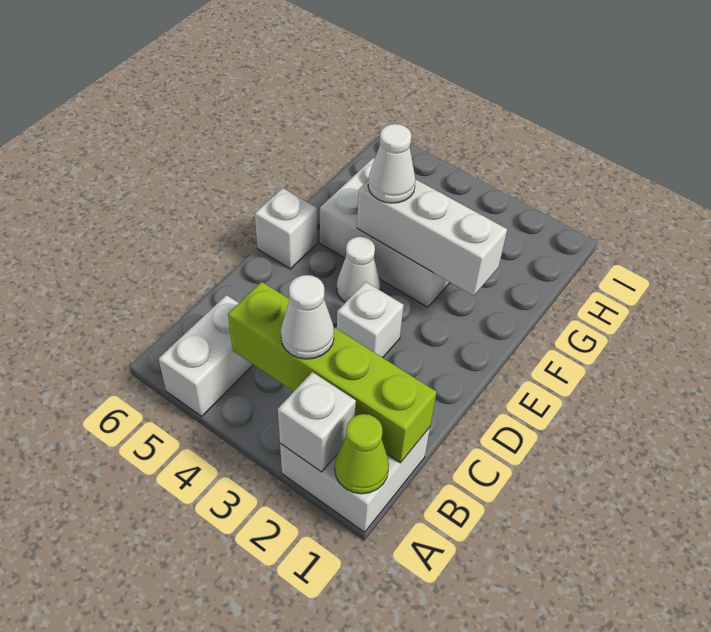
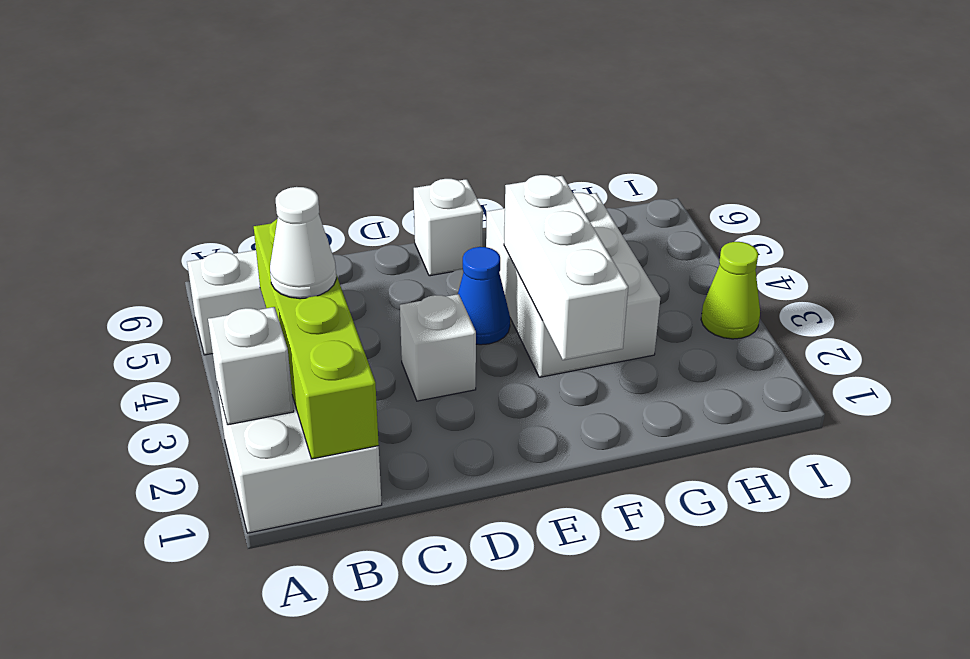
lime 1x1 cone [335,414,389,494] -> lime 1x1 cone moved to [701,242,760,339]
white 1x1 cone [337,237,381,302] -> blue 1x1 cone [458,247,510,345]
white 1x1 cone [368,124,416,203] -> none

